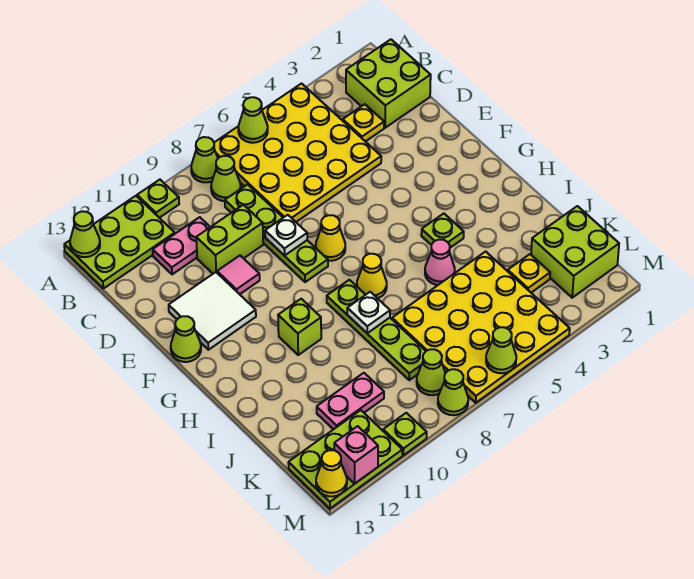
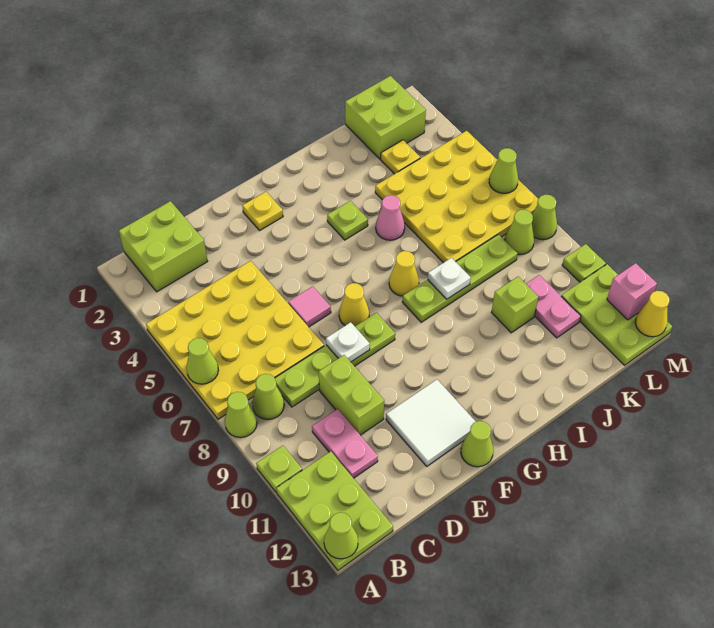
yellow 1x1 plate [343,104,384,142] -> yellow 1x1 plate moved to [242,192,283,230]
pink 1x1 tile [217,256,260,294] -> pink 1x1 tile moved to [288,286,331,327]
lime 1x1 brick [278,299,321,355] -> lime 1x1 brick moved to [492,277,538,333]

